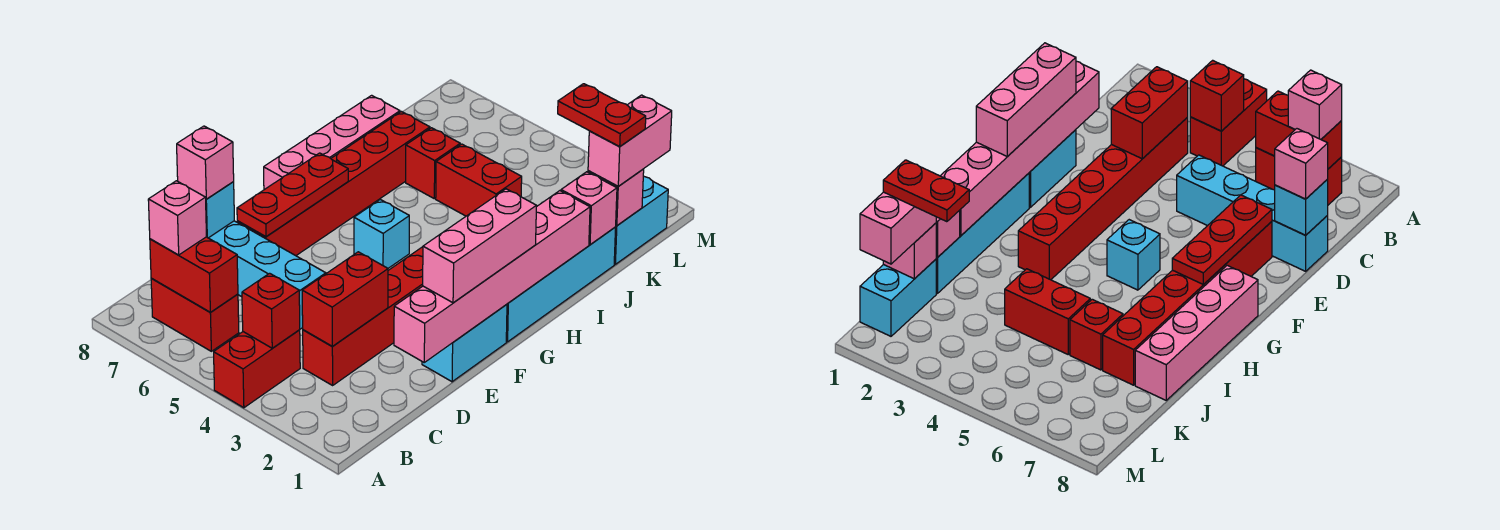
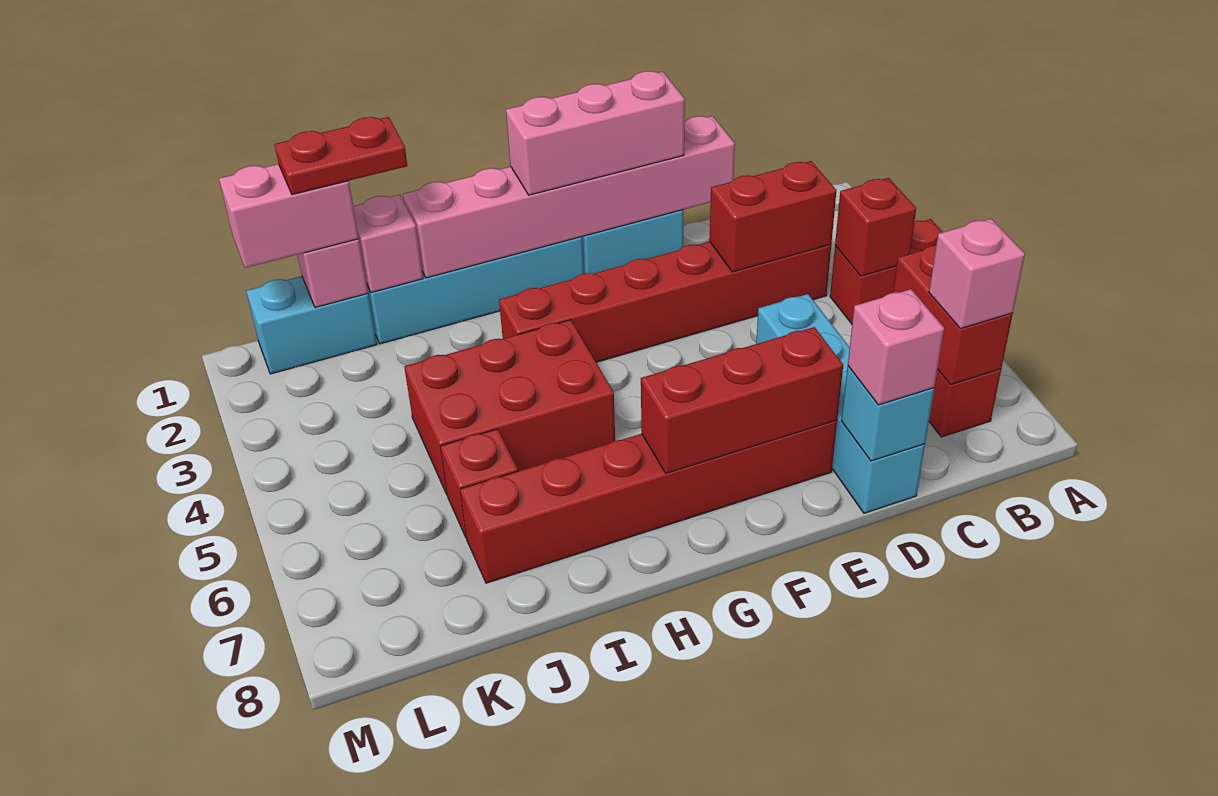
red 1x3 plate [237,153,348,237] -> red 1x3 brick [641,327,843,473]
cyan 1x1 brick [354,199,409,268] -> none
pink 1x4 brick [264,95,400,190] -> none
red 1x2 brick [436,144,522,216] -> red 2x3 brick [404,320,615,494]
red 1x2 plate [558,84,646,146] -> red 1x2 plate turned to [274,117,407,195]

